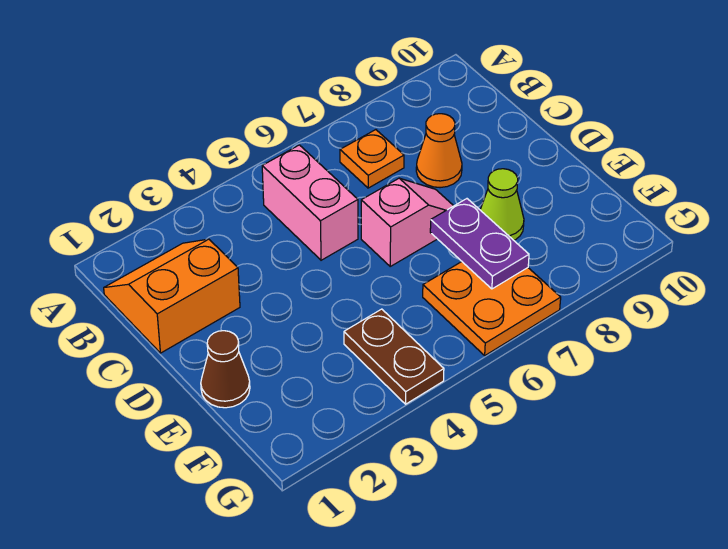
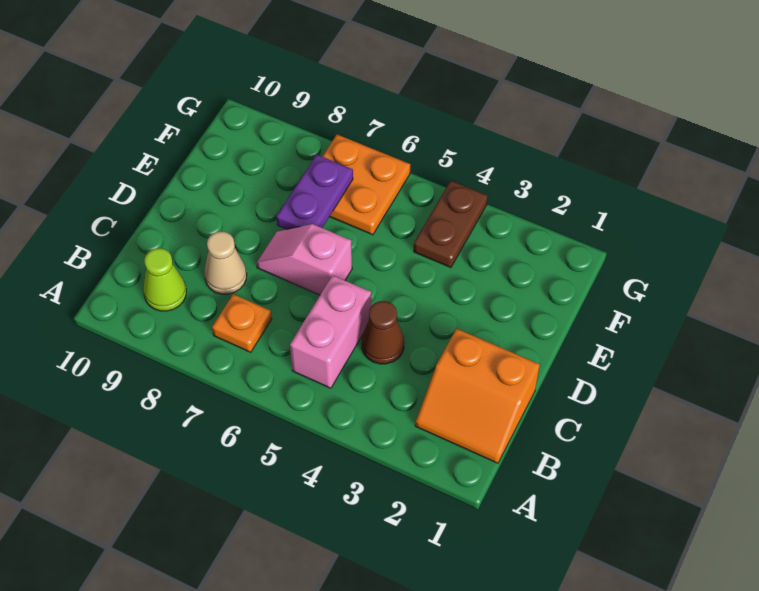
orange 1x1 cone [416,114,462,188] -> tan 1x1 cone [204,232,247,294]
brown 1x1 cone [201,331,250,408] -> brown 1x1 cone moved to [362,301,404,364]
lime 1x1 cone [480,169,524,240] -> lime 1x1 cone moved to [143,248,186,311]

